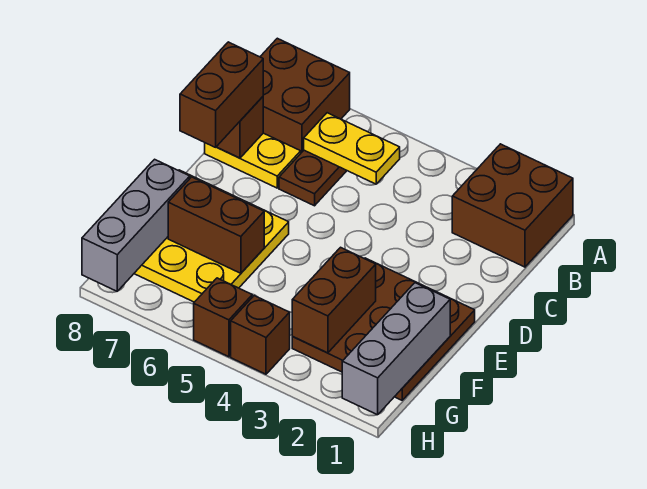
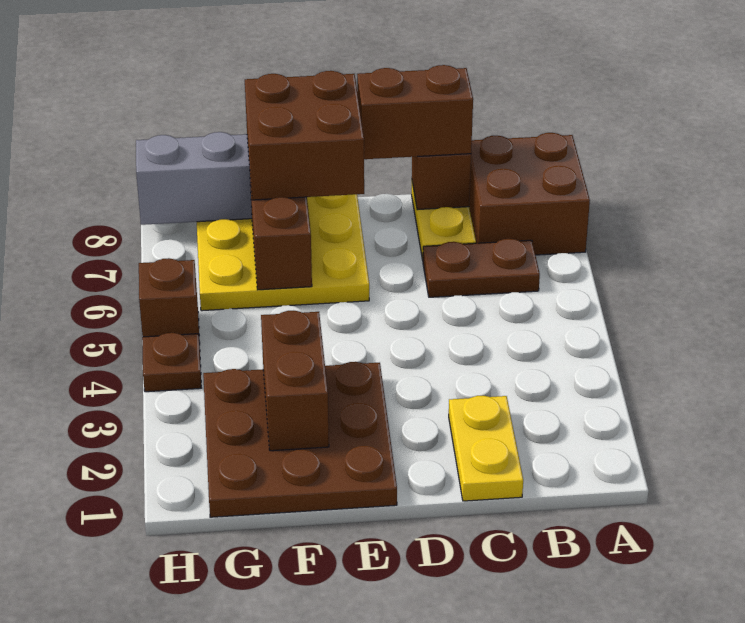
brown 2x2 brick [452,144,573,267] -> brown 2x2 brick moved to [245,71,364,200]
yellow 1x2 plate [304,113,400,184] -> yellow 1x2 plate moved to [449,395,523,501]
grey 1x3 brick [342,283,450,415] -> none
brown 1x2 brick [292,247,376,353] -> brown 1x2 brick turned to [261,311,329,451]
brown 1x1 brick [231,296,290,374] -> brown 1x1 plate [142,333,201,392]

